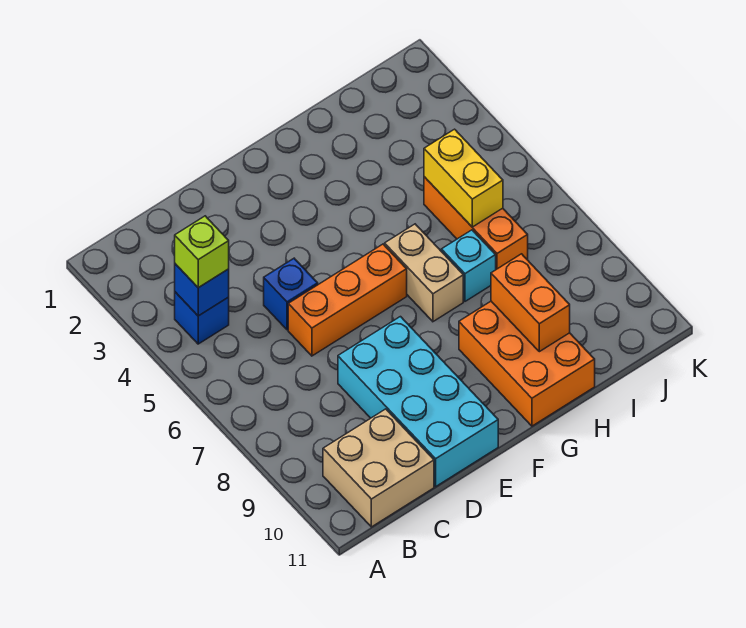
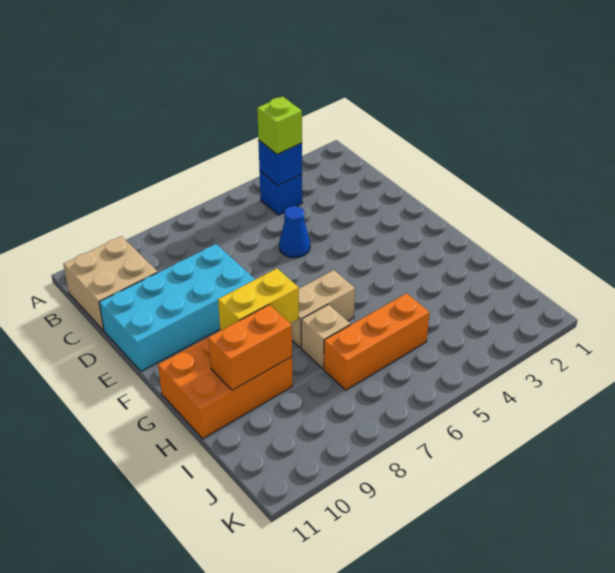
blue 1x1 brick [264,258,318,330] -> blue 1x1 cone [279,206,310,258]
orange 1x3 brick [288,244,407,356] -> none
cyan 1x1 brick [441,230,496,301] -> tan 1x1 brick [301,304,350,368]
yellow 1x2 brick [424,129,503,227] -> yellow 1x2 brick moved to [218,268,299,331]

